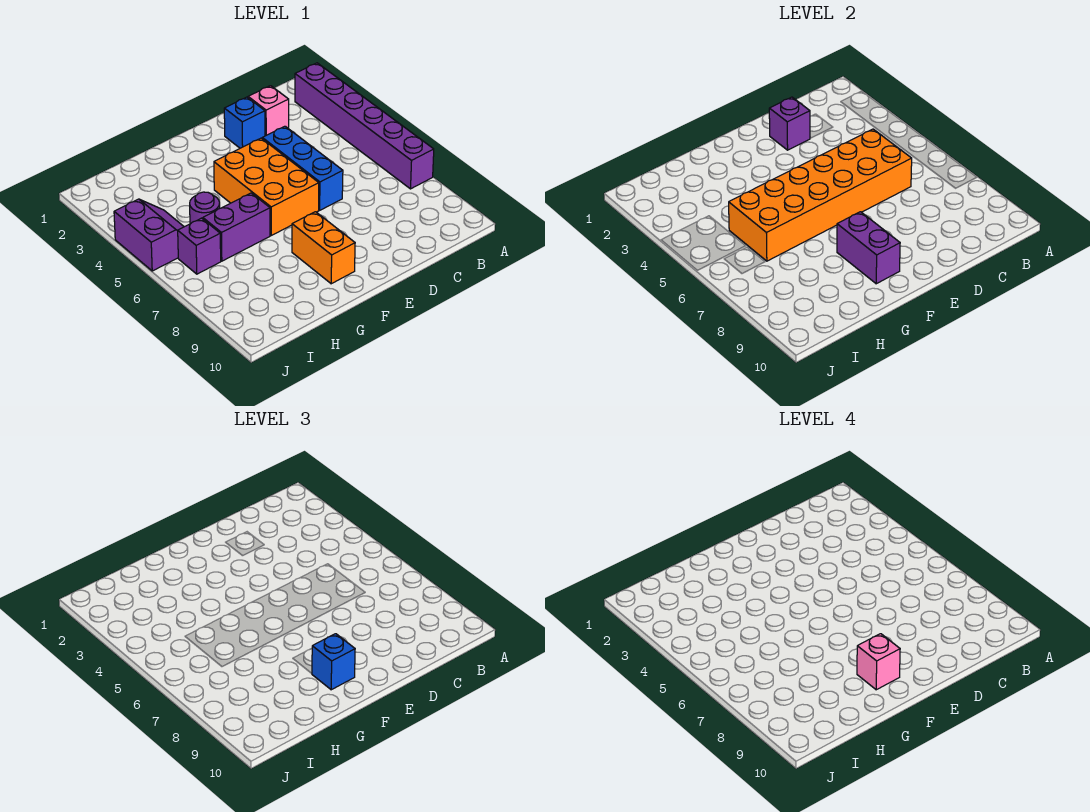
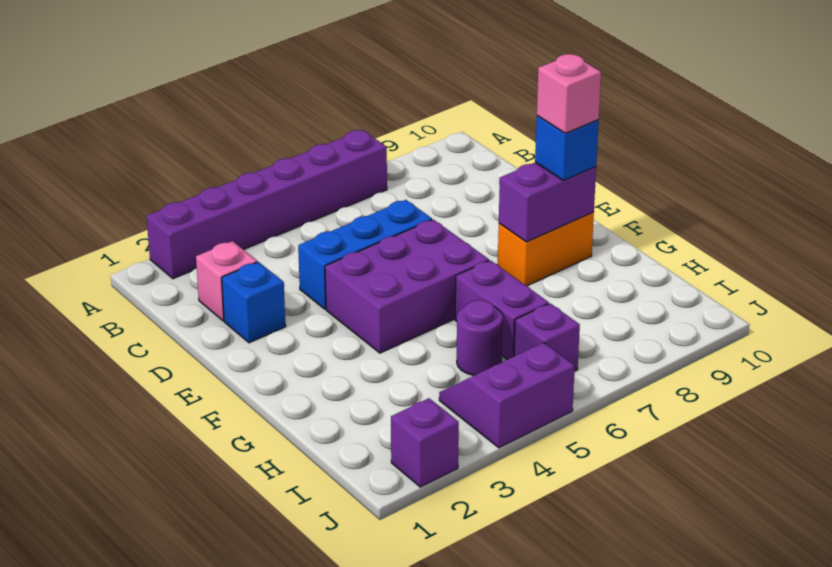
orange 2x6 brick [729,129,912,261] -> none
purple 1x1 brick [769,97,810,150] -> purple 1x1 brick moved to [391,398,459,487]
orange 2x3 brick [214,138,319,235] -> purple 2x3 brick [325,219,489,353]

